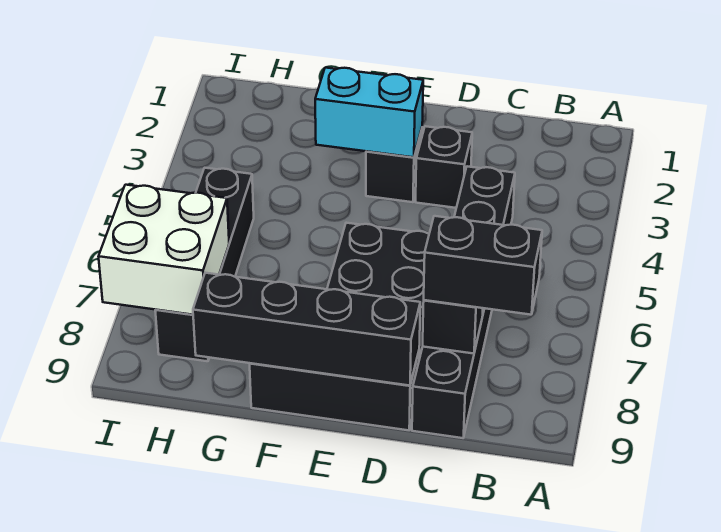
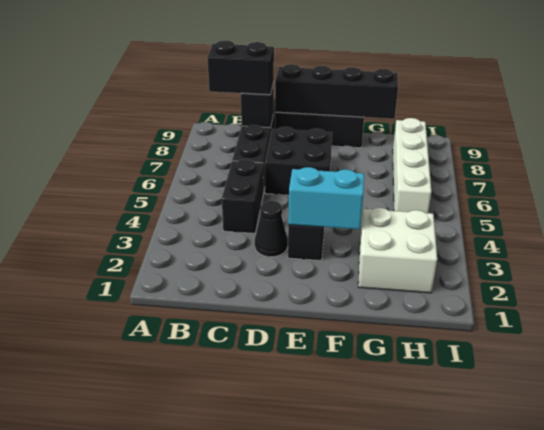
black 1x1 brick [416,126,472,208] -> black 1x1 cone [255,201,288,257]
black 1x4 brick [155,168,254,361] -> white 1x4 brick [393,118,431,213]
white 2x2 brick [99,185,229,315] -> white 2x2 brick moved to [358,208,437,293]

